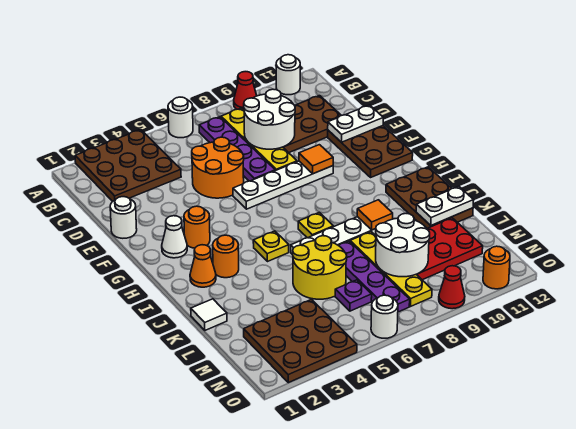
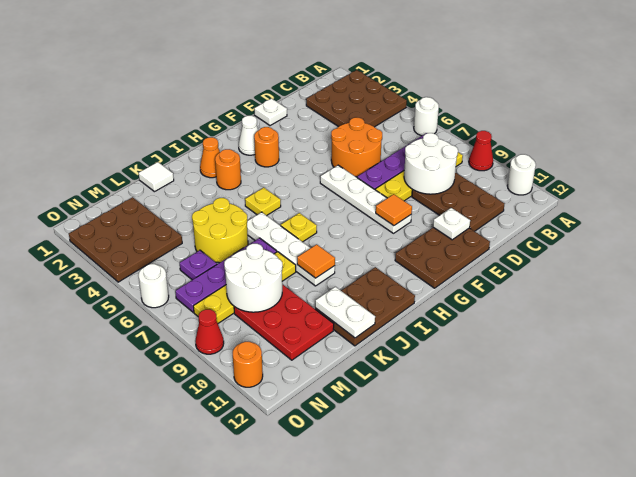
white 1x1 round brick [110,197,137,238] -> white 1x1 plate [254,99,287,126]
white 1x2 plate [328,105,383,142] -> white 1x1 plate [433,208,470,240]

